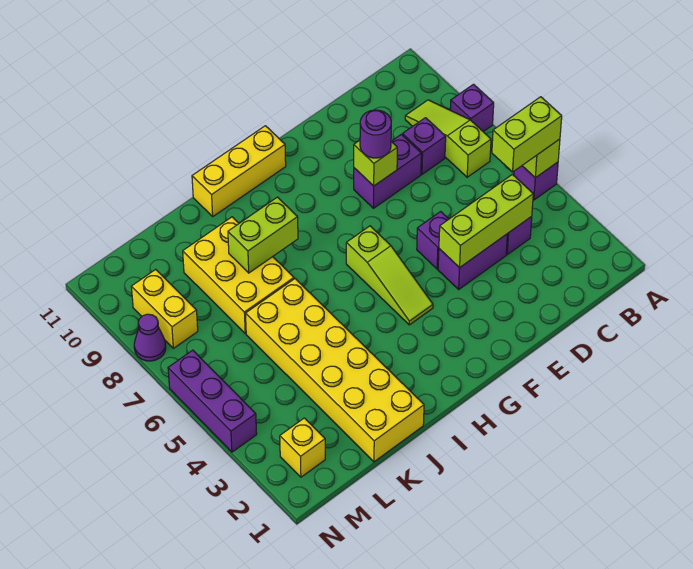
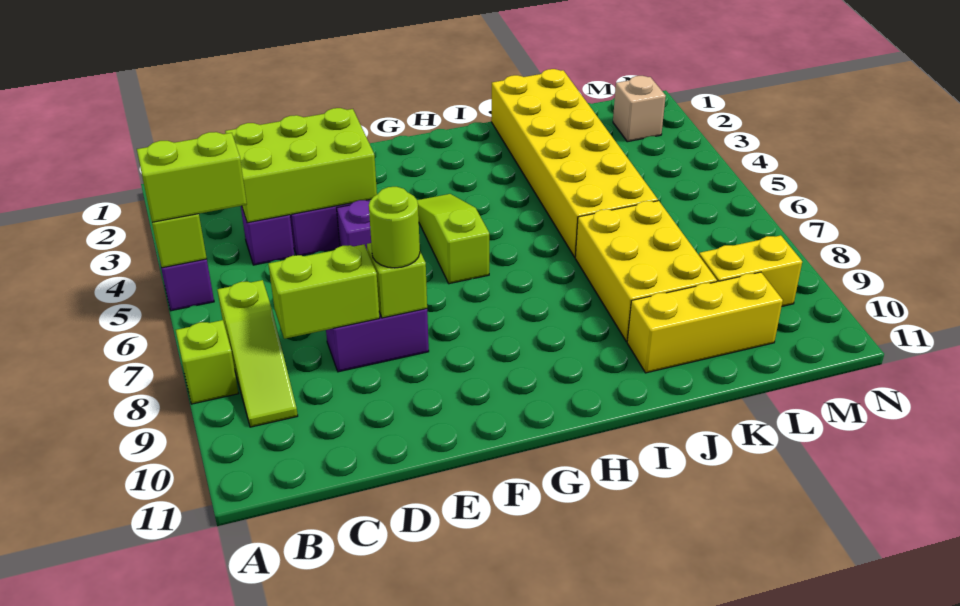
purple 1x1 brick [450,84,494,132] -> lime 1x1 brick [176,320,239,404]
lime 1x3 brick [439,175,533,268] -> lime 2x3 brick [225,108,377,223]
purple 1x1 brick [402,118,446,174] -> none
purple 1x1 round brick [360,110,391,158] -> lime 1x1 round brick [369,187,420,268]
yellow 1x3 brick [192,126,286,216] -> yellow 1x3 brick moved to [627,272,783,373]
lime 1x2 brick [228,197,298,273] -> lime 1x2 brick moved to [268,245,380,339]
yellow 1x1 brick [280,418,325,477] -> tan 1x1 brick [613,76,666,142]
yellow 1x2 brick [131,269,198,348] -> yellow 1x2 brick turned to [699,235,802,306]
purple 1x3 brick [168,350,257,452] -> none
purple 1x1 cone [134,314,166,361] -> none

